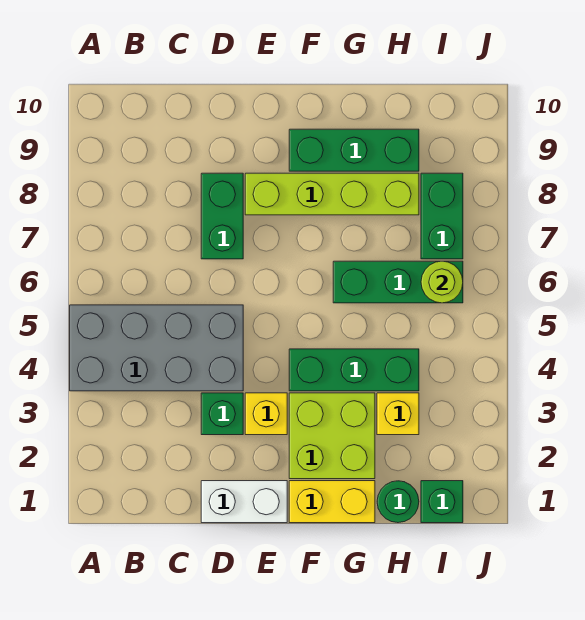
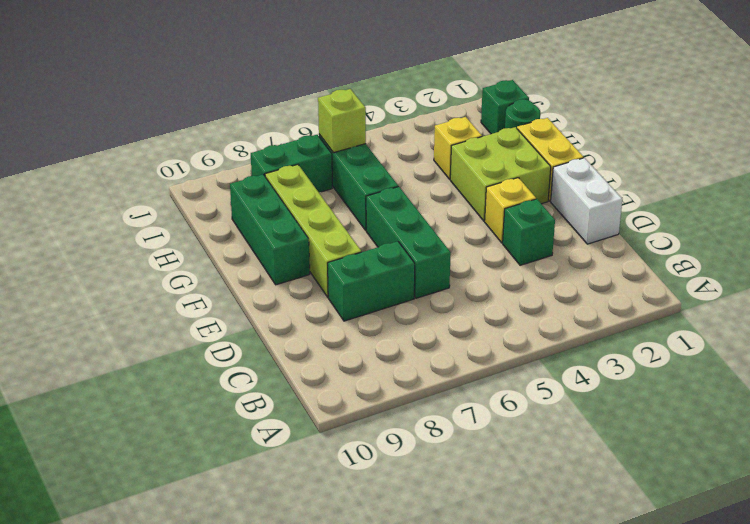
grey 2x4 brick [70,305,243,391] -> none
green 1x3 brick [289,349,419,391] -> green 1x3 brick moved to [366,187,451,298]
lime 1x1 round brick [421,261,463,303] -> lime 1x1 brick [318,89,366,153]

